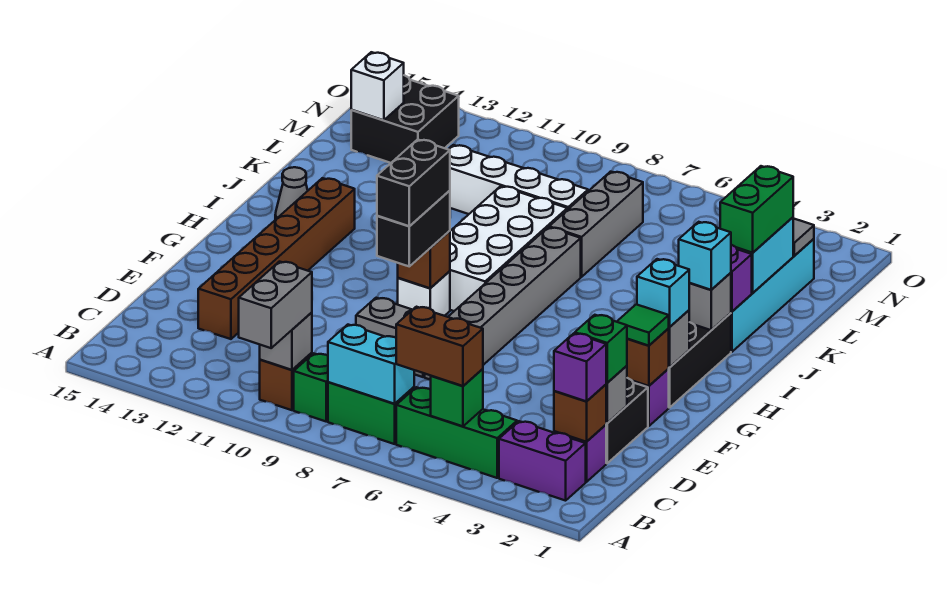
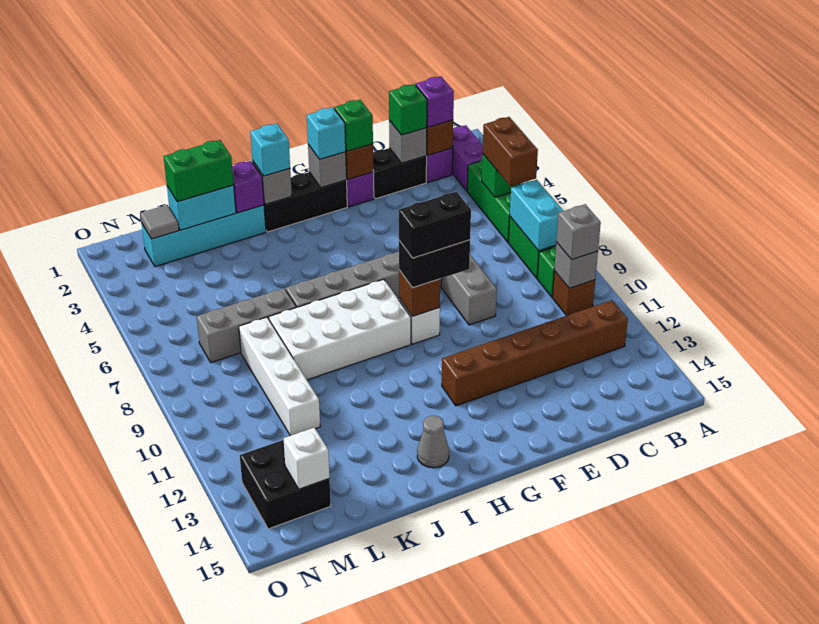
grey 1x2 brick [239,262,312,348] -> grey 1x1 brick [556,204,601,260]
brown 1x6 brick [198,178,355,339] -> brown 1x6 brick moved to [442,300,628,406]
green 1x1 tile [617,304,669,346] -> green 1x1 brick [334,100,373,151]

